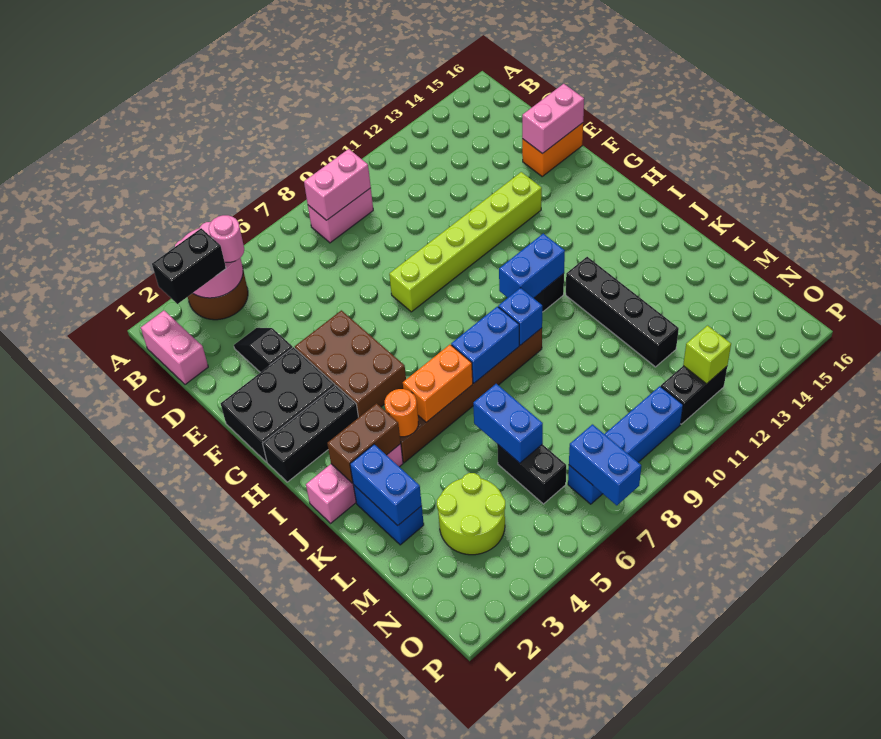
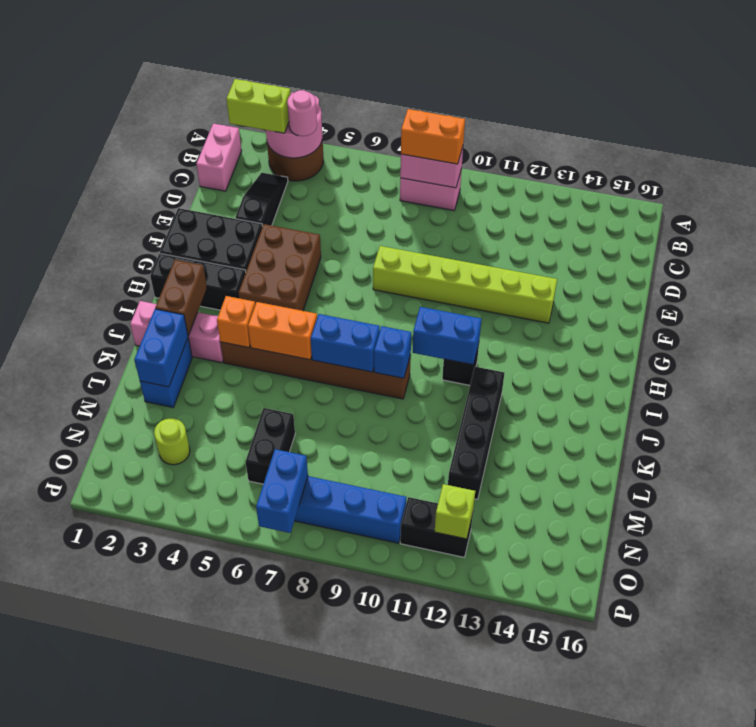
black 1x2 brick [152,228,226,304] -> lime 1x2 brick [226,79,291,133]
black 1x2 slope [234,328,293,373] -> black 1x3 slope [235,173,288,226]
orange 1x2 brick [522,123,583,176] -> orange 1x2 brick moved to [401,109,465,164]
pink 1x2 brick [522,84,584,154] -> none
brown 1x2 brick [327,403,401,483] -> brown 1x2 brick turned to [155,260,207,336]
orange 1x1 round brick [385,389,418,437] -> orange 1x1 brick [217,296,255,347]
blue 1x2 brick [473,384,543,463] -> none
lime 2x2 round brick [437,473,505,555] -> lime 1x1 round brick [154,418,190,465]

